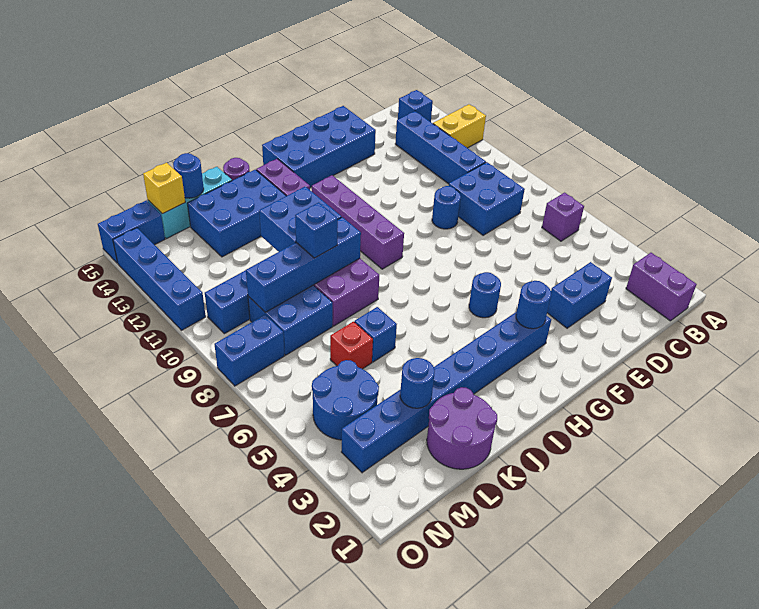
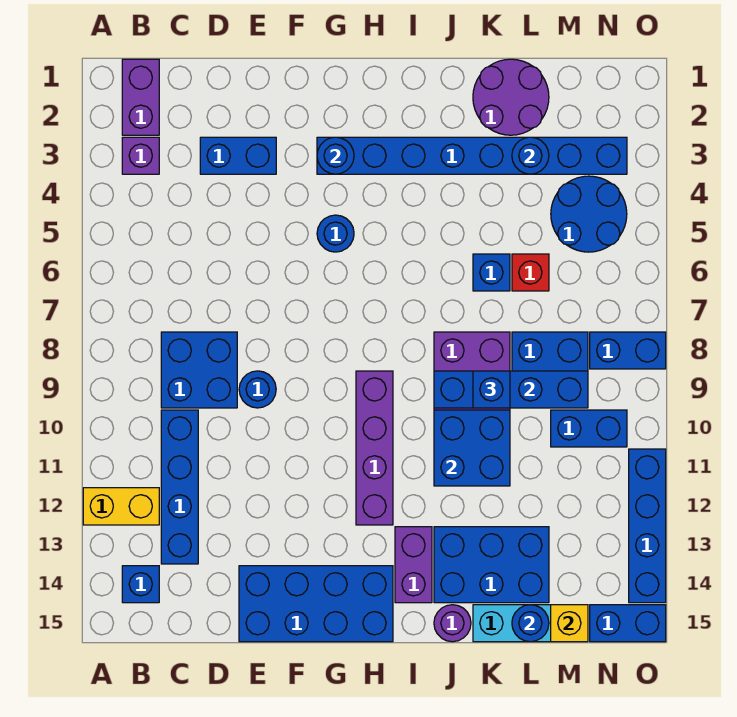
purple 1x1 brick [542,193,584,241] -> purple 1x1 brick moved to [122,137,159,174]

